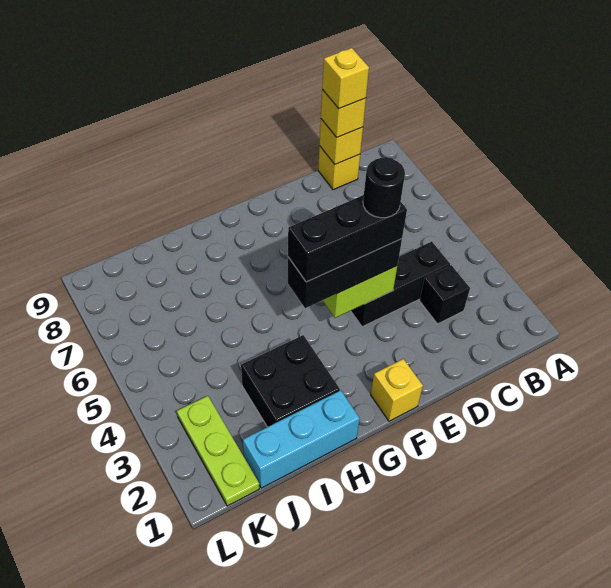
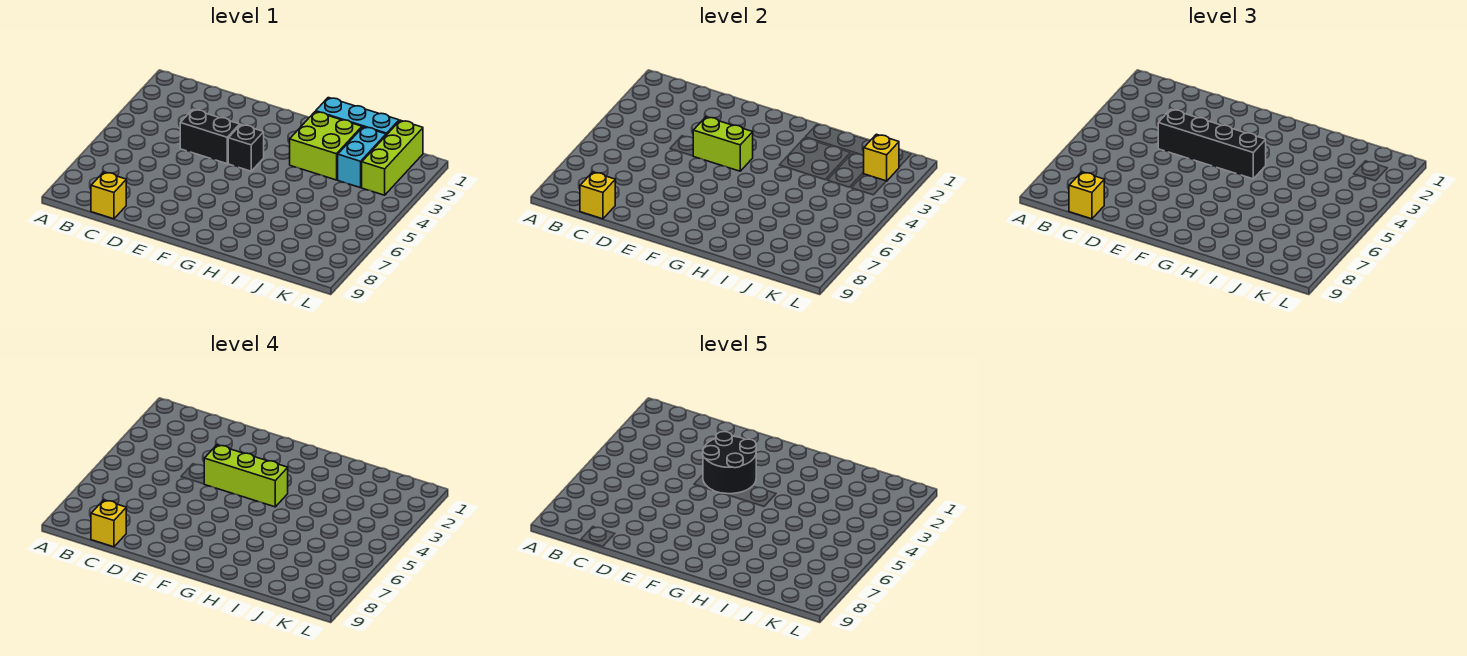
black 1x1 brick [419,265,470,324] -> black 1x1 brick moved to [228,125,264,171]
black 1x3 brick [351,242,450,327] -> black 1x2 brick [180,109,240,164]
black 1x3 brick [288,239,402,308] -> black 1x4 brick [1158,109,1266,179]
black 1x3 brick [288,195,407,282] -> lime 1x3 brick [204,445,288,507]
black 1x1 round brick [363,157,405,218] -> black 2x2 round brick [703,432,756,494]
yellow 1x1 brick [371,359,423,421] -> yellow 1x1 brick moved to [864,134,899,181]
black 2x2 brick [241,335,340,427] -> lime 2x2 brick [290,112,362,180]
none -> cyan 1x2 brick [338,127,386,188]
lime 1x3 plate [177,396,259,506] -> lime 1x3 brick [362,120,423,195]

